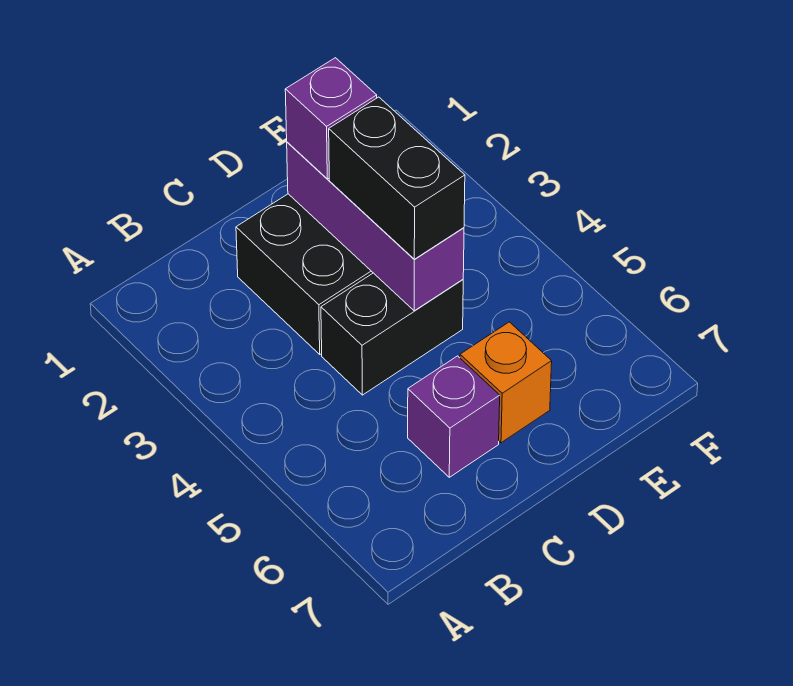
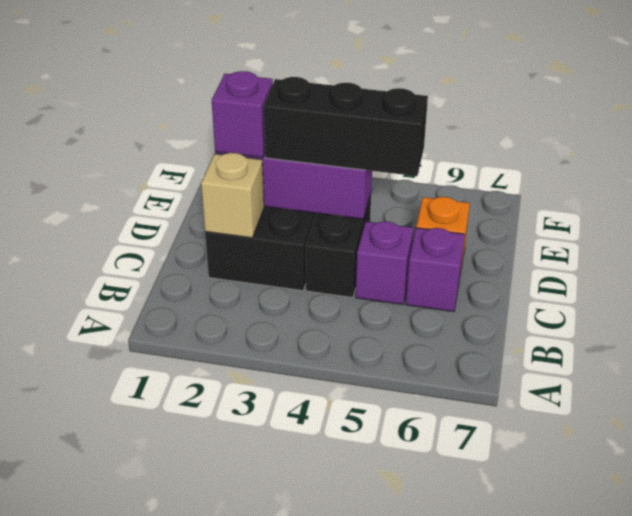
none -> tan 1x1 brick [201,153,264,238]
none -> purple 1x1 brick [356,222,413,304]
black 1x2 brick [329,97,465,259] -> black 1x3 brick [263,77,428,176]

